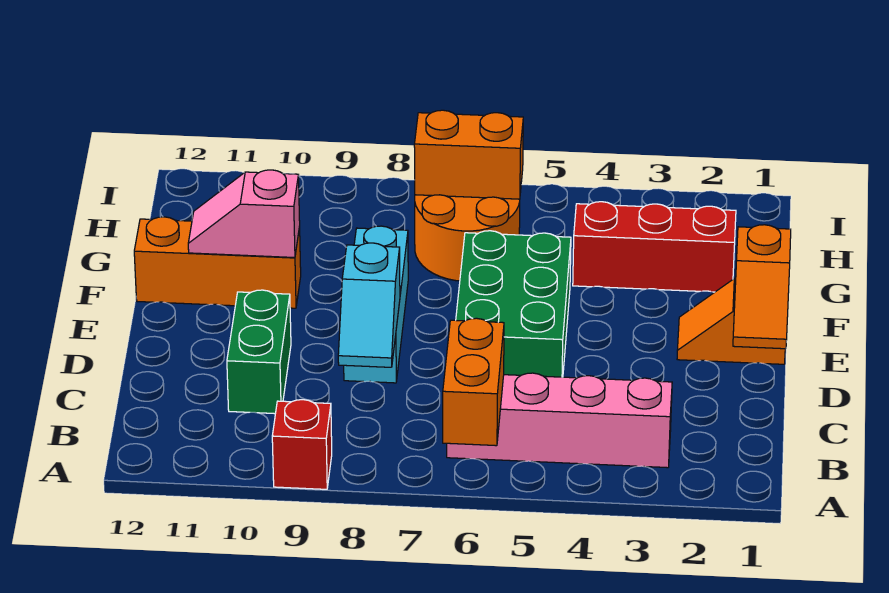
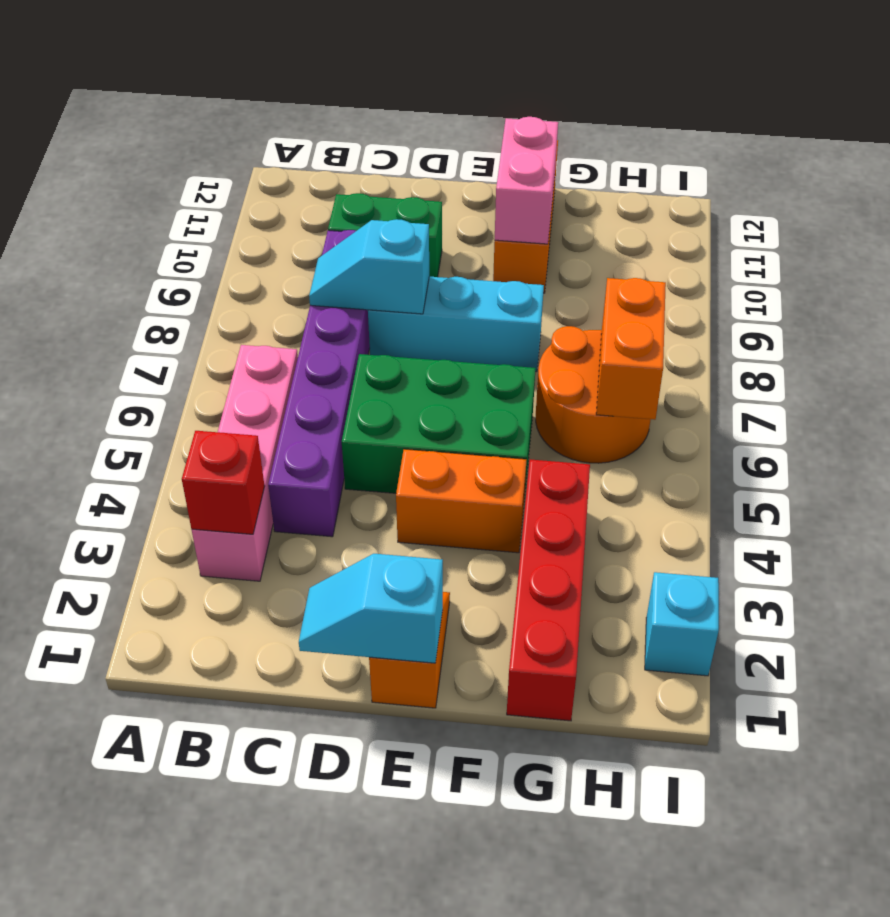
orange 1x2 brick [443,318,504,446] -> orange 1x2 brick moved to [396,449,527,553]
red 1x1 brick [272,400,332,489] -> red 1x1 brick moved to [182,431,265,534]
none -> purple 1x6 brick [268,230,370,537]
orange 1x2 slope [733,225,791,349] -> cyan 1x2 slope [299,554,443,663]
pink 1x2 slope [188,170,300,258] -> pink 1x2 brick [495,117,558,244]
red 1x3 brick [573,202,736,292] -> red 1x4 brick [507,459,590,721]
none -> cyan 1x1 brick [645,572,719,676]

